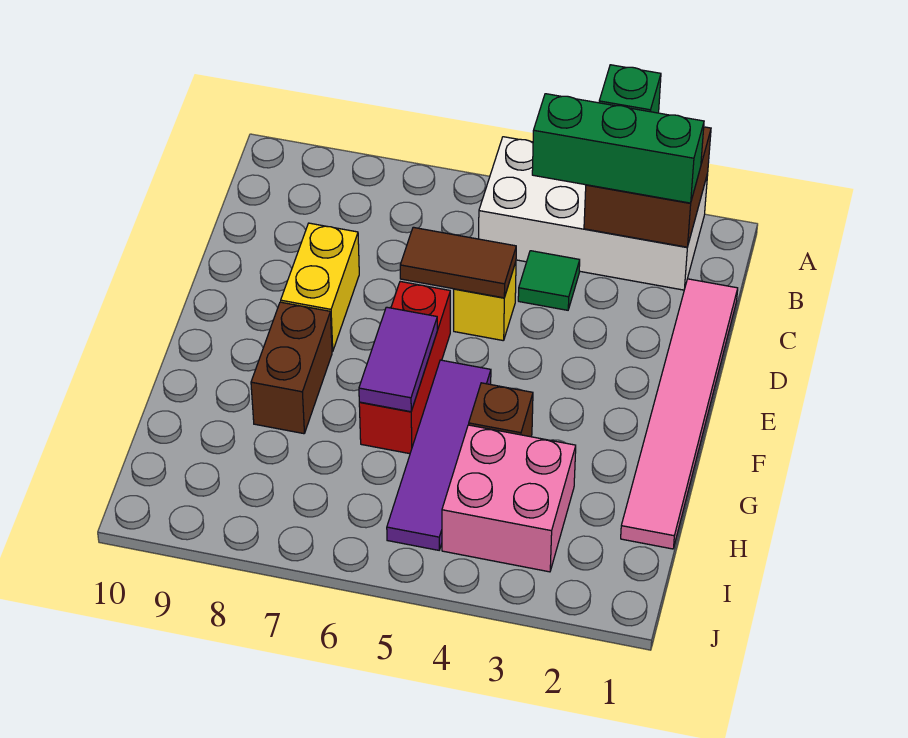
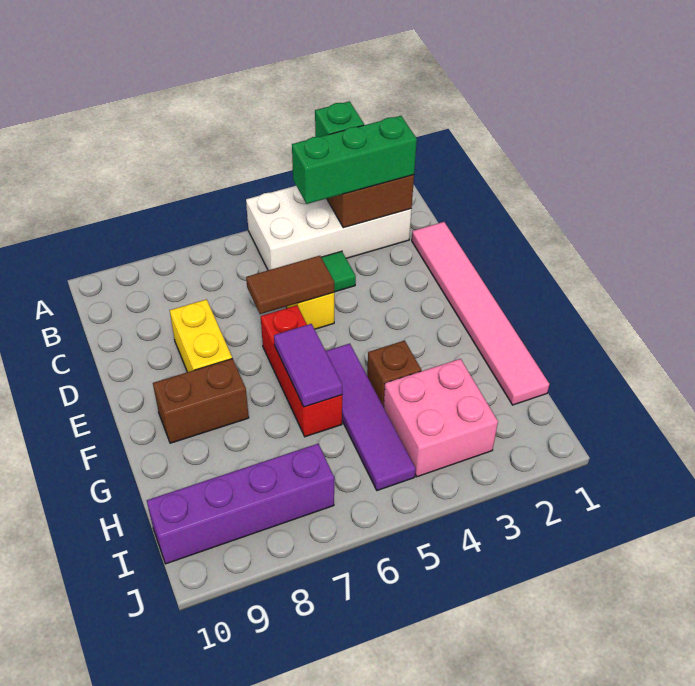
brown 1x2 brick [251,302,332,434] -> brown 1x2 brick turned to [153,359,249,443]
none -> purple 1x4 brick [147,444,334,564]

